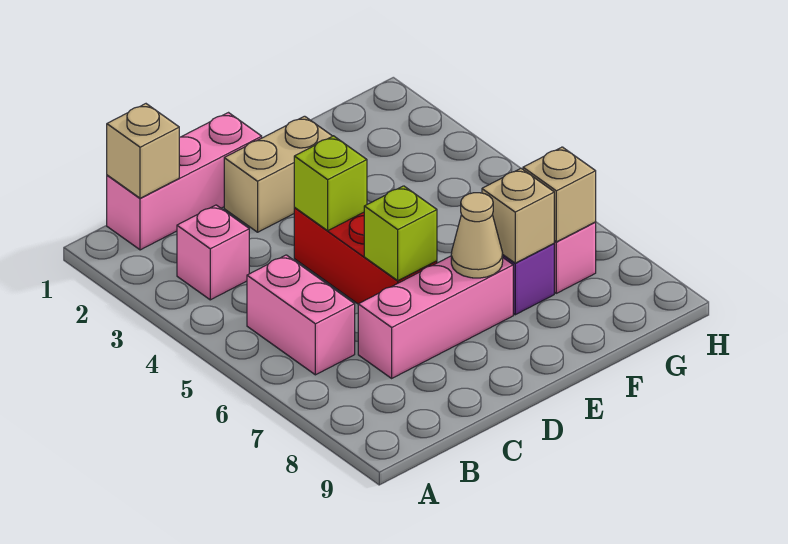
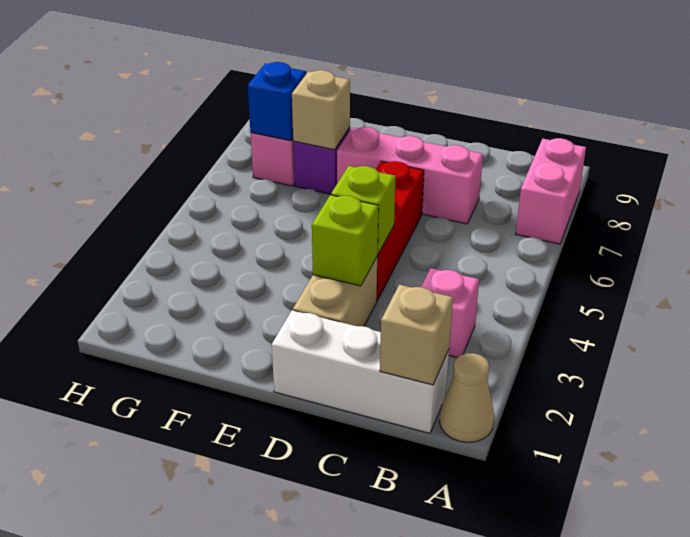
pink 1x3 brick [107,113,262,250] -> white 1x3 brick [272,310,449,433]
pink 1x2 brick [247,255,355,375] -> pink 1x2 brick moved to [516,138,586,244]
tan 1x2 brick [224,116,332,232] -> tan 1x2 brick turned to [293,256,378,326]
lime 1x1 brick [364,186,437,281] -> lime 1x1 brick moved to [312,195,379,286]
tan 1x1 cone [451,193,503,278] -> tan 1x1 cone moved to [439,353,494,442]
tan 1x1 brick [523,147,596,242] -> blue 1x1 brick [248,62,306,141]

